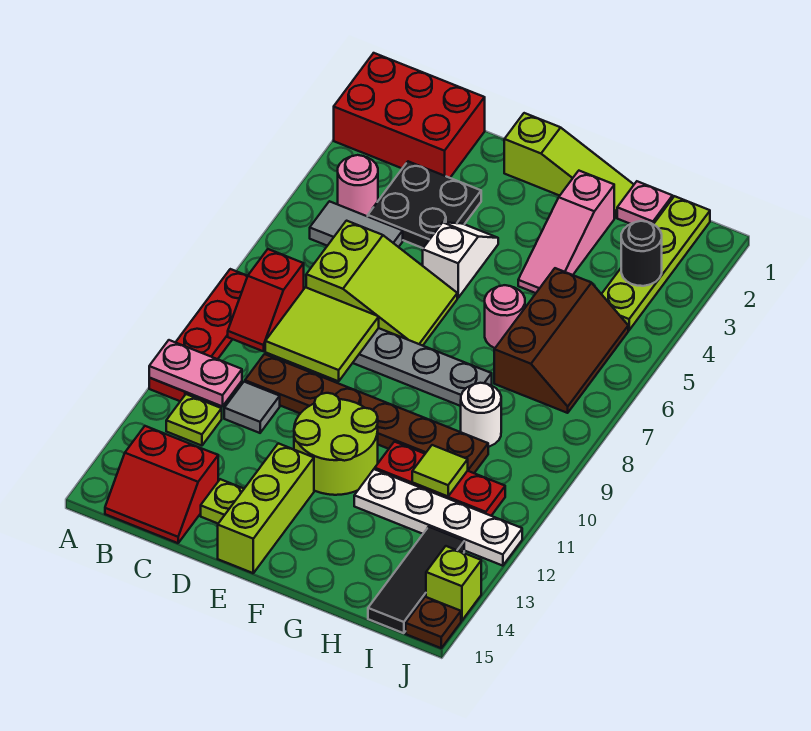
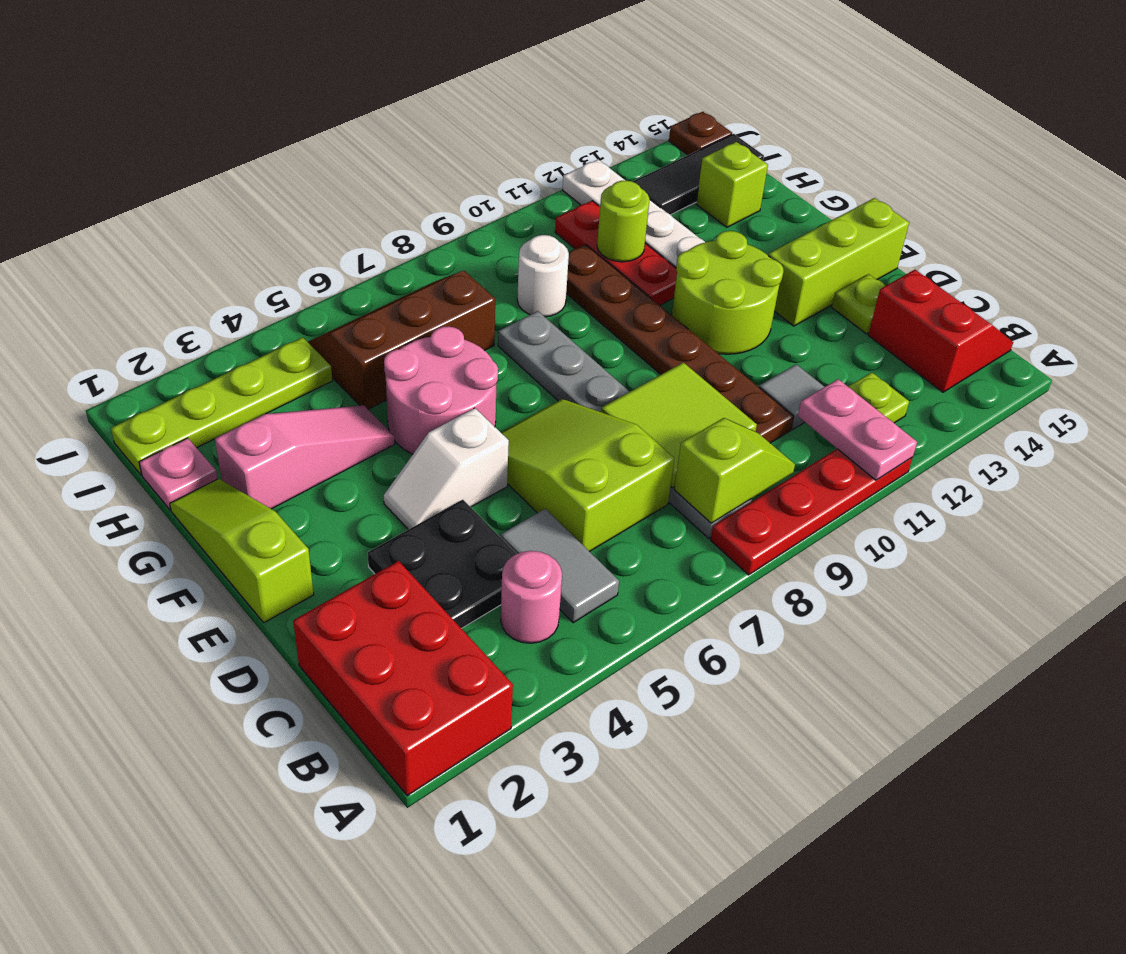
red 1x2 slope [228,249,304,351] -> lime 1x2 slope [674,418,795,523]
pink 1x1 round brick [485,285,525,348] -> pink 2x2 round brick [384,326,498,454]
lime 1x1 tile [412,445,468,496] -> lime 1x1 round brick [597,181,650,262]
black 1x1 round brick [621,221,662,286] -> none
lime 1x1 brick [426,546,481,621] -> lime 1x1 brick moved to [696,142,768,227]

